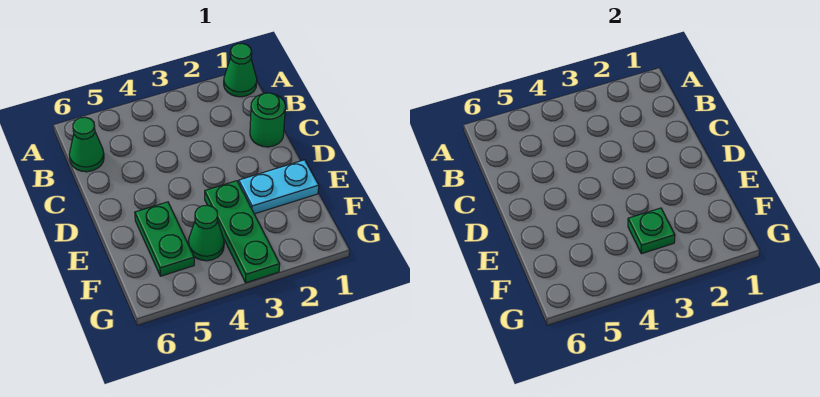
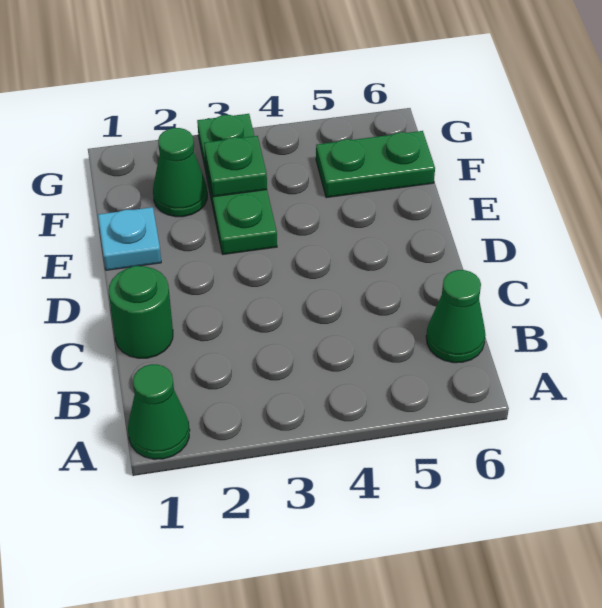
cyan 1x2 plate [239,160,319,214] -> cyan 1x1 plate [98,207,161,270]
green 1x2 plate [135,202,194,276] -> green 1x2 plate turned to [316,131,435,198]
green 1x1 cone [188,205,224,261] -> green 1x1 cone moved to [153,128,207,217]

